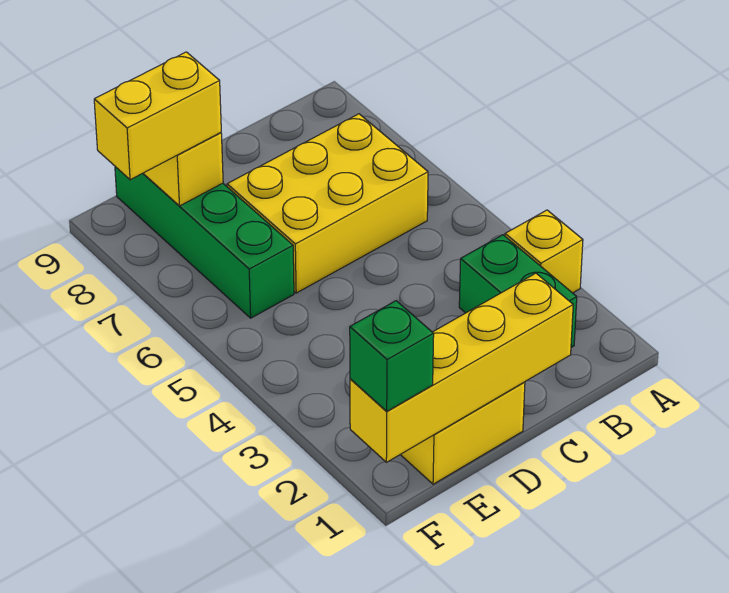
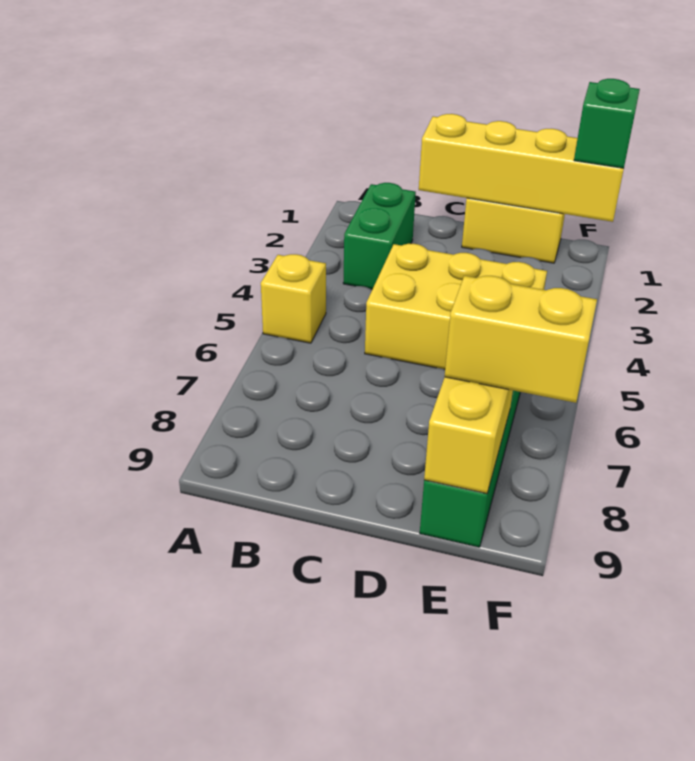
yellow 1x1 brick [505,210,583,293] -> yellow 1x1 brick moved to [261,254,326,343]
yellow 2x3 brick [227,114,428,293] -> yellow 2x3 brick moved to [365,244,547,370]

